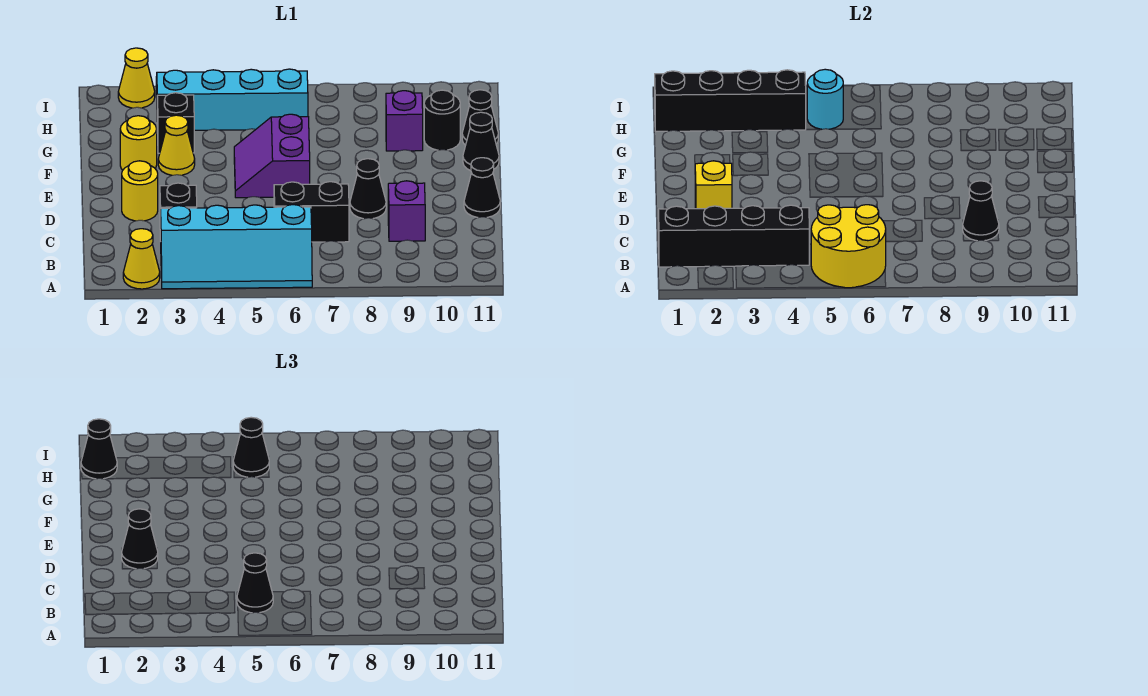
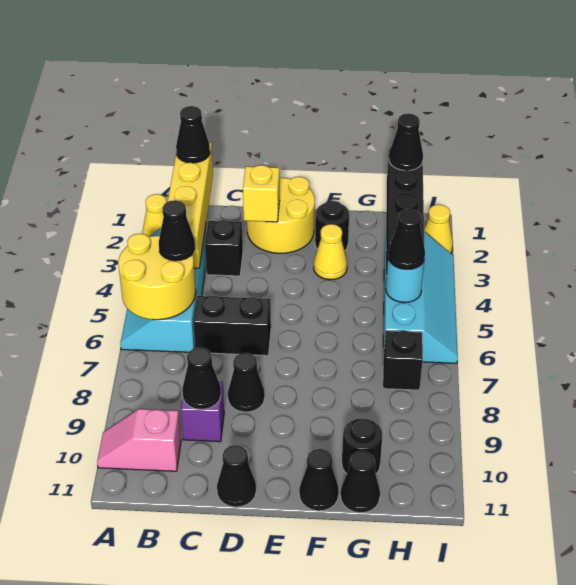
none -> pink 1x2 slope [97,409,181,471]
black 1x4 brick [658,205,809,267] -> yellow 1x4 brick [168,143,213,268]
black 1x2 brick [274,182,349,242] -> black 1x2 brick turned to [193,296,271,356]
yellow 1x1 round brick [122,161,158,221] -> yellow 2x2 round brick [247,177,315,253]
black 1x1 cone [122,509,158,569] -> black 1x1 cone moved to [176,106,210,163]
purple 2x2 slope [234,114,310,198] -> none
yellow 1x1 round brick [120,116,157,170] -> black 1x1 round brick [315,201,349,251]
black 1x1 brick [157,93,194,153] -> black 1x1 brick moved to [383,331,423,390]
purple 1x1 brick [386,91,423,151] -> none

